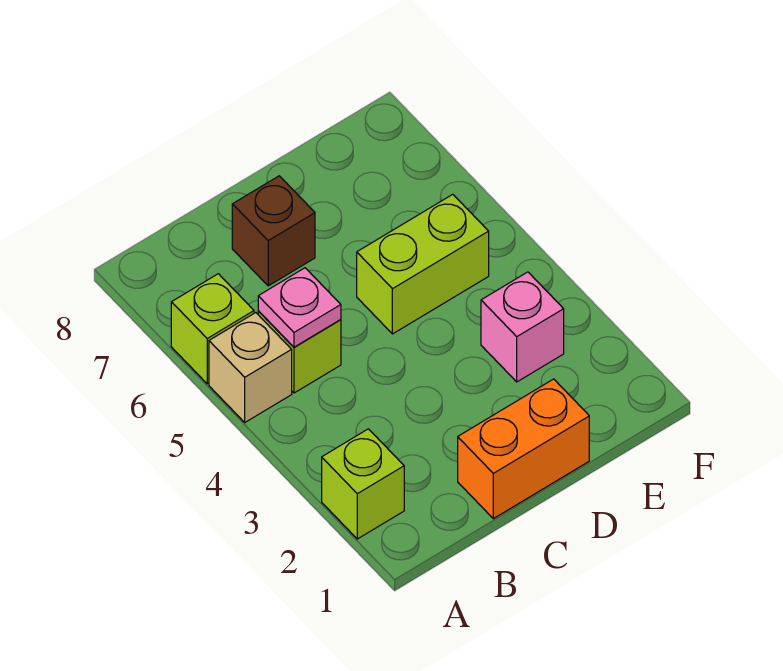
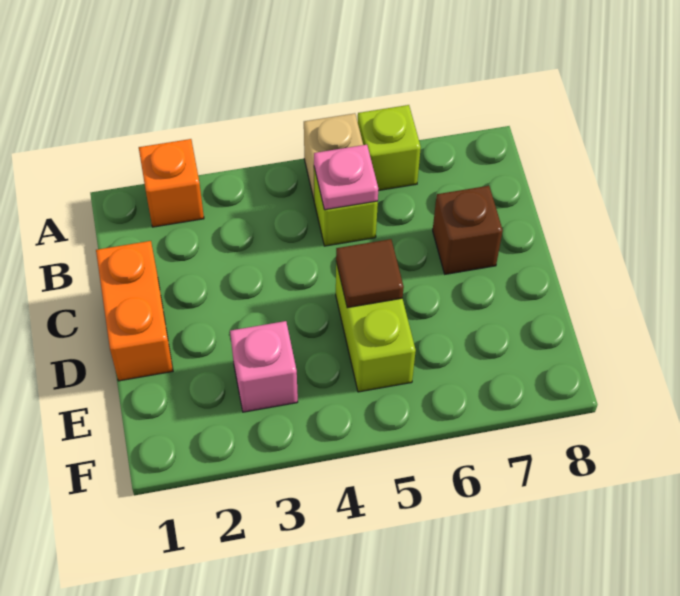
lime 1x1 brick [322,429,404,539] -> orange 1x1 brick [139,139,204,227]
none -> brown 1x1 tile [336,239,404,308]

